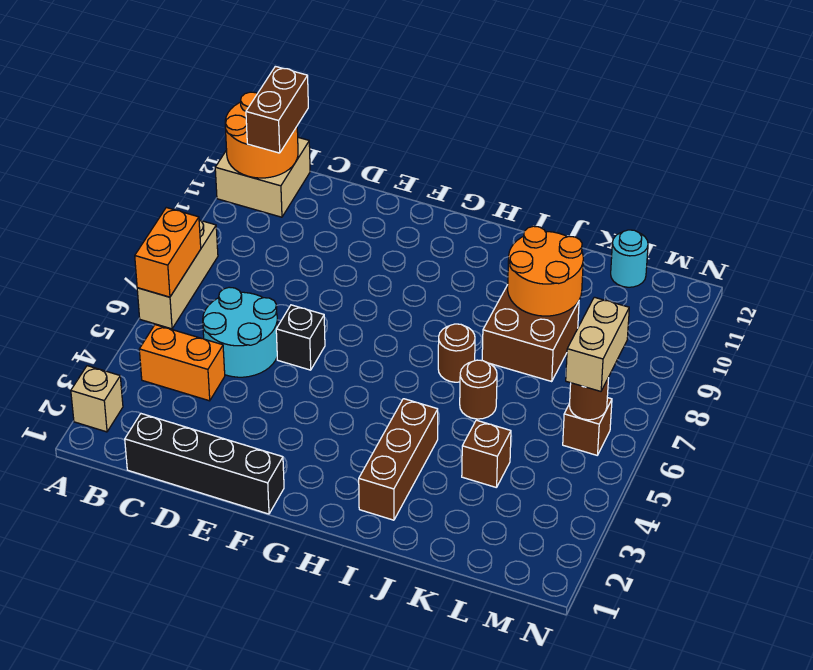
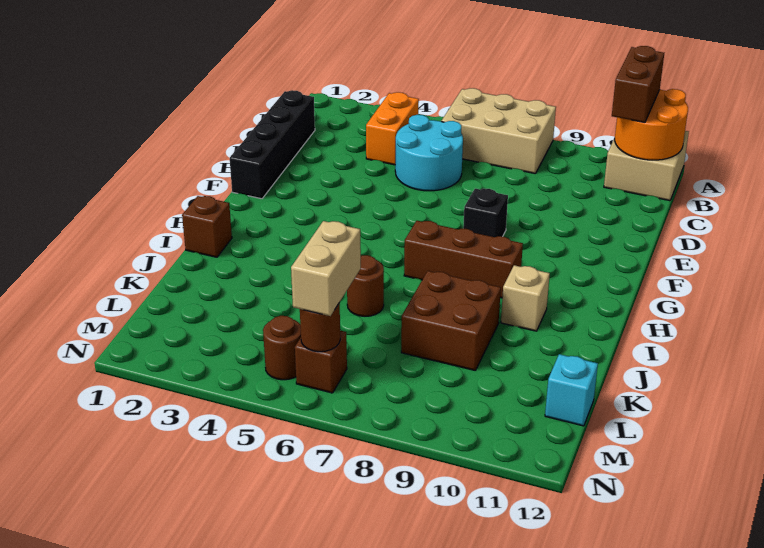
tan 1x1 brick [71,366,123,432] -> tan 1x1 brick moved to [501,265,550,331]
tan 1x3 brick [137,220,218,329] -> tan 2x3 brick [441,88,556,174]
orange 1x2 brick [135,208,201,297] -> none
brown 1x2 brick [246,66,308,153] -> brown 1x2 brick turned to [612,46,664,123]
black 1x1 brick [276,305,325,370] -> black 1x1 brick moved to [463,189,508,237]
brown 1x3 brick [359,399,438,520] -> brown 1x3 brick moved to [404,221,523,298]
brown 1x1 round brick [438,324,475,382] -> brown 1x1 round brick moved to [263,316,301,380]
orange 2x2 round brick [508,226,583,316] -> none
brown 1x1 brick [462,420,511,488] -> brown 1x1 brick moved to [182,196,232,257]
cyan 1x1 round brick [611,230,648,287] -> cyan 1x1 brick [545,354,598,426]
tan 1x2 brick [566,297,629,391] -> tan 1x2 brick turned to [291,221,361,316]

